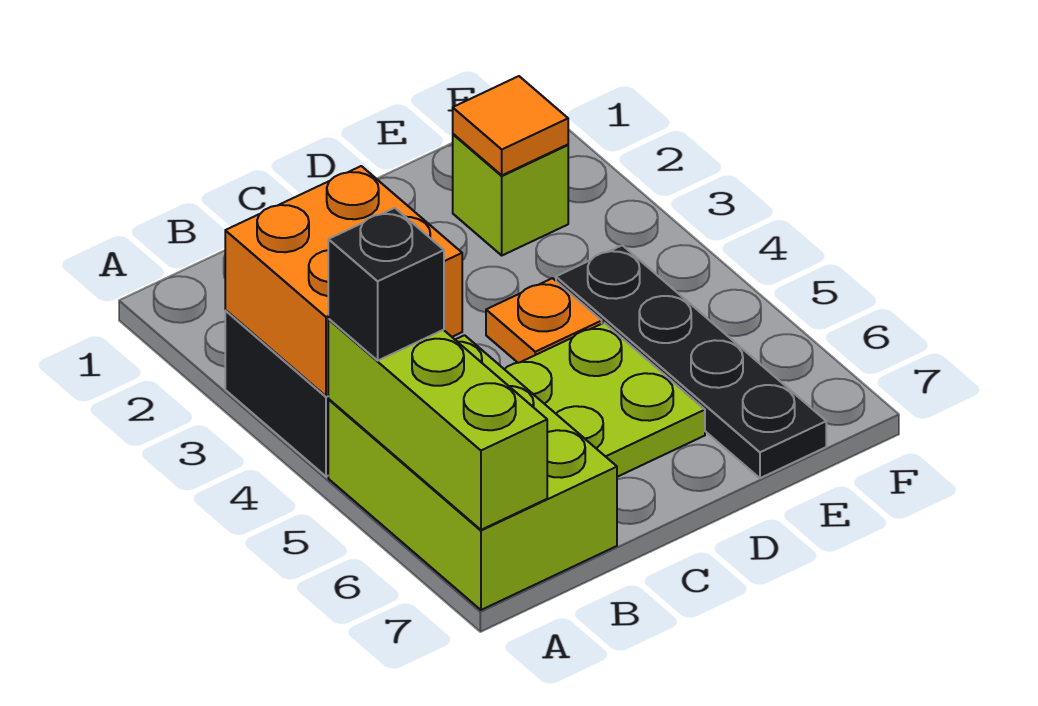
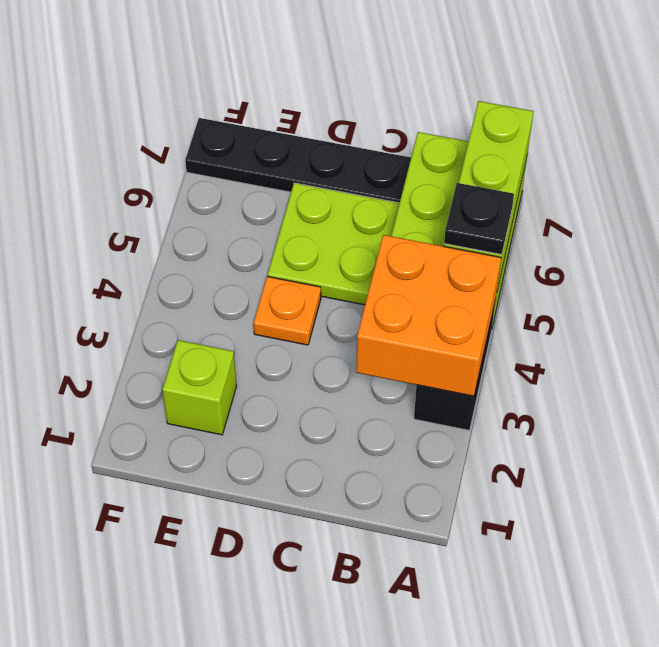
black 1x1 brick [328,208,444,360] -> black 1x1 plate [444,183,514,255]
orange 1x1 tile [453,76,568,175] -> none
black 1x4 plate [556,245,826,478] -> black 1x4 plate turned to [185,118,411,203]

